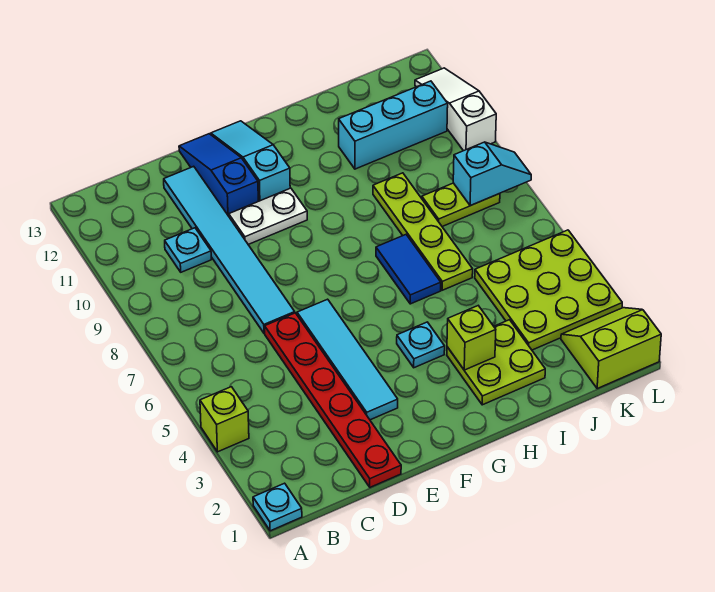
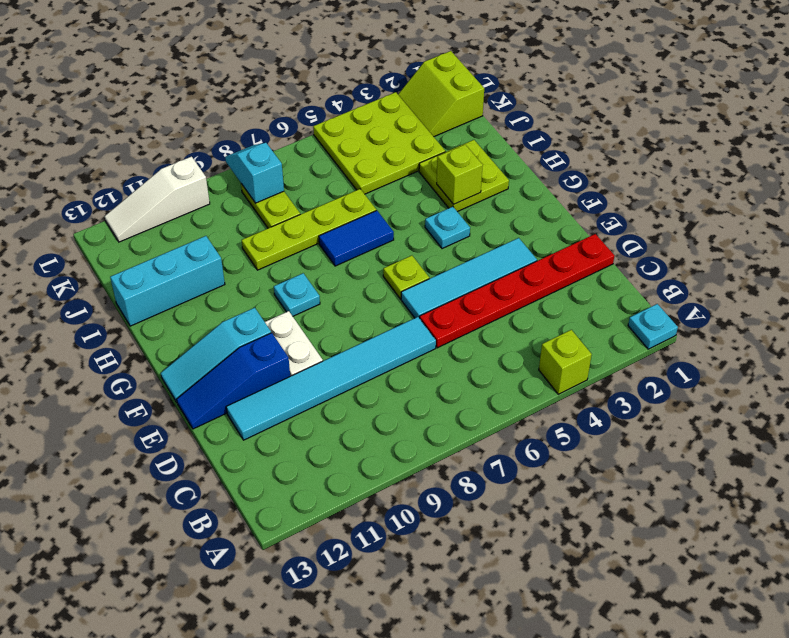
cyan 1x1 plate [165,228,211,272] -> cyan 1x1 plate moved to [274,273,320,316]
none -> lime 1x1 plate [383,255,429,299]
cyan 1x3 brick [339,81,448,169] -> cyan 1x3 brick turned to [110,236,225,326]

